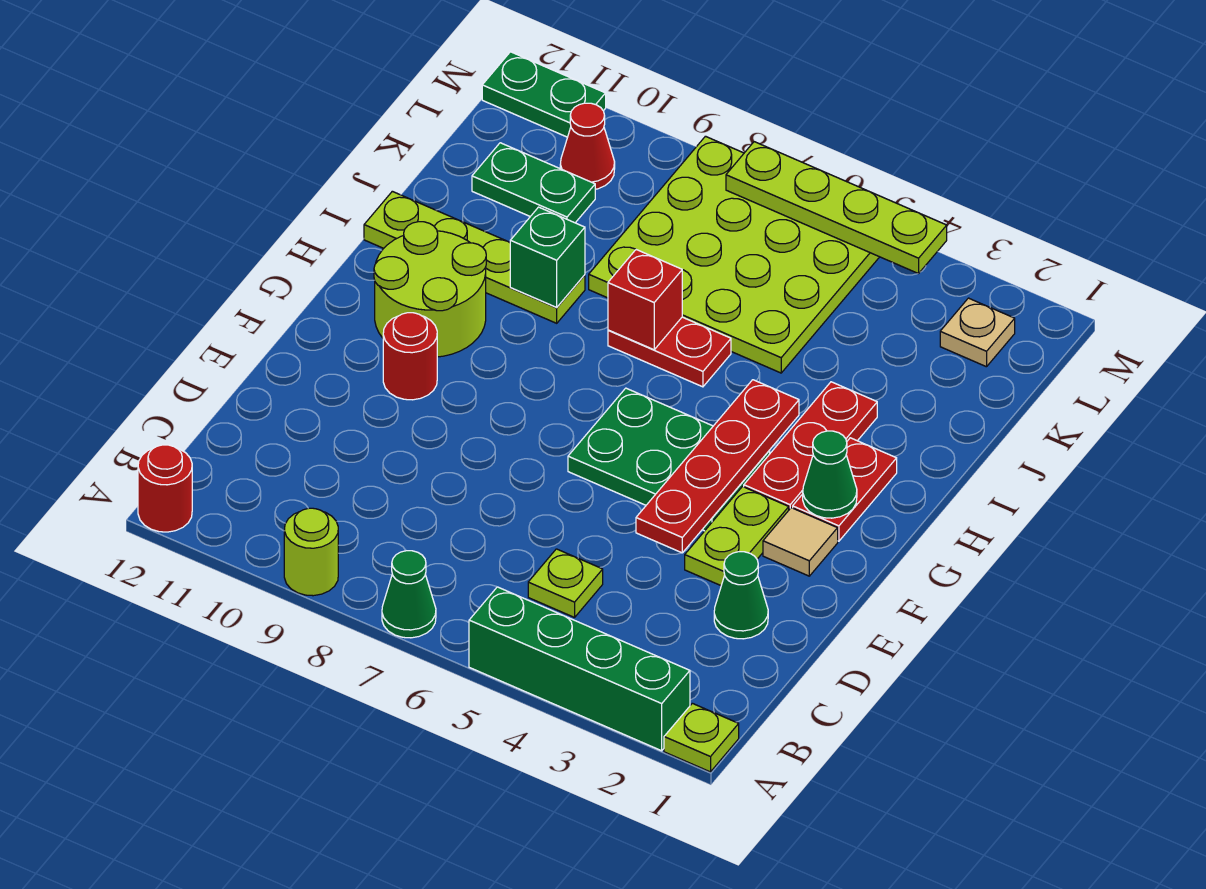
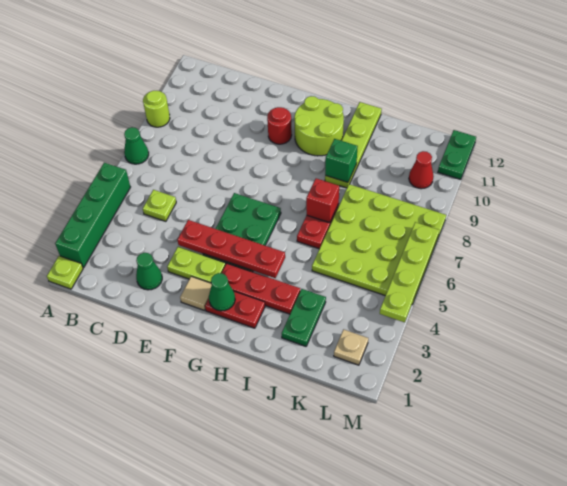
red 1x1 round brick [138,445,192,532] -> none
green 1x2 plate [472,143,595,223] -> green 1x2 plate moved to [282,289,326,346]

